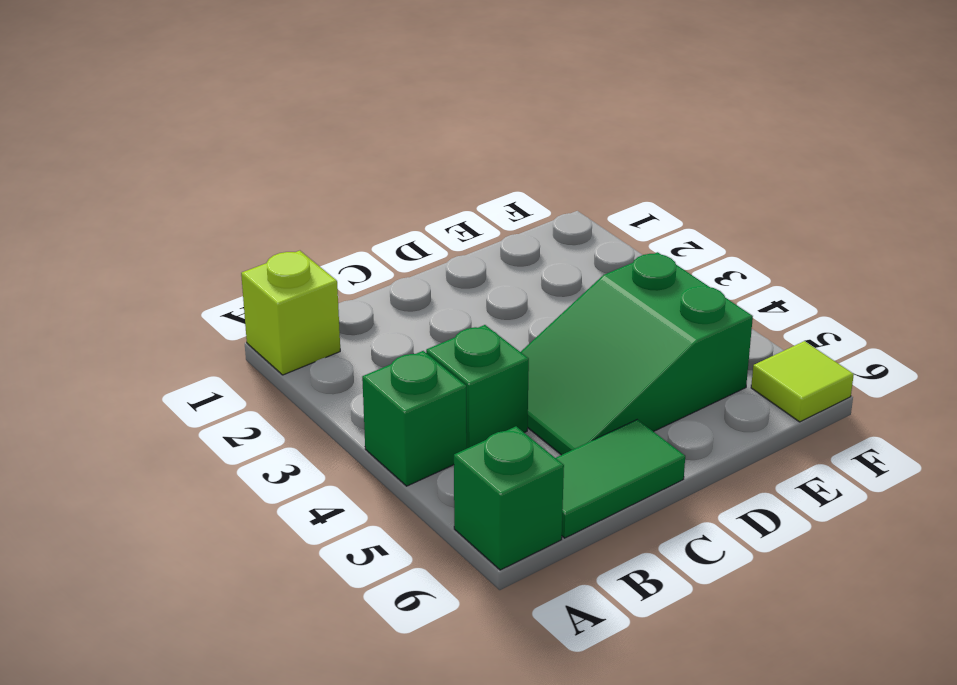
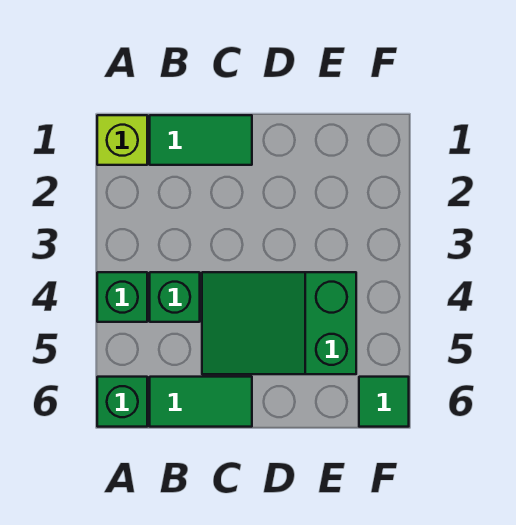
none -> green 1x2 tile [150,115,252,165]
lime 1x1 tile [751,341,854,422] -> green 1x1 tile [359,377,409,427]

